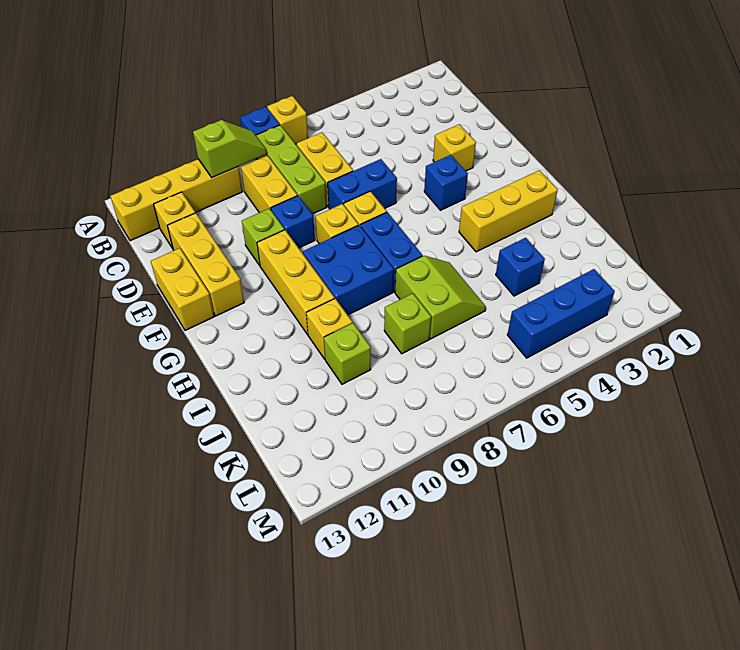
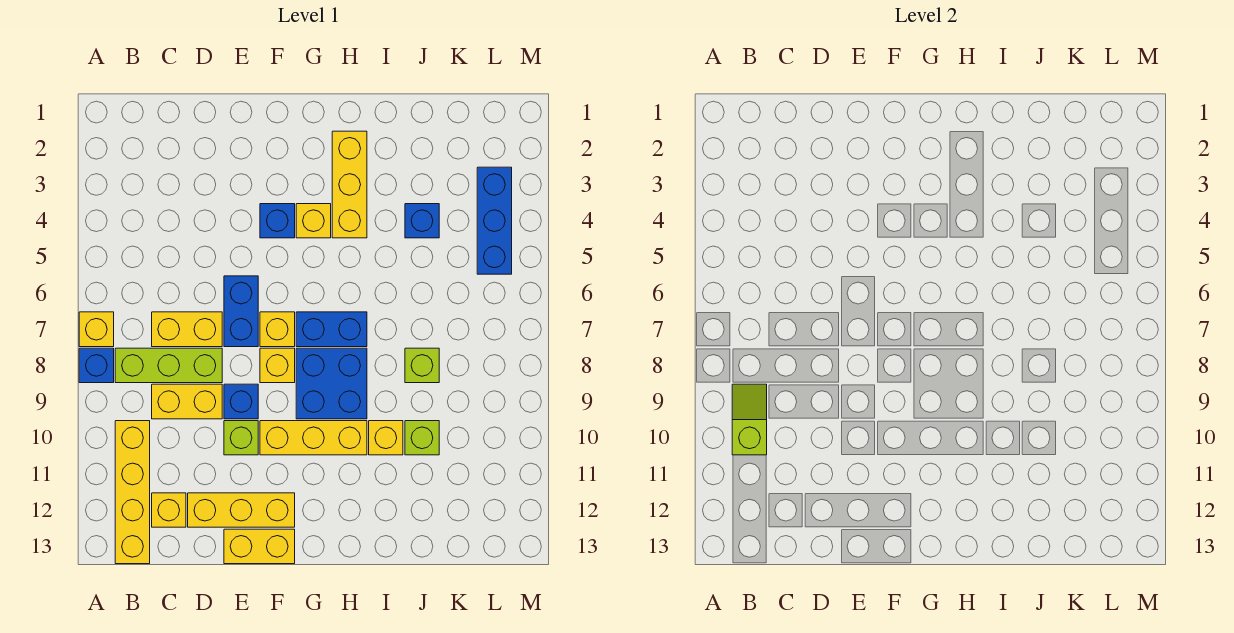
yellow 1x1 brick [433,124,476,171] -> yellow 1x1 brick moved to [296,204,331,238]
lime 2x2 slope [395,256,486,339] -> none

